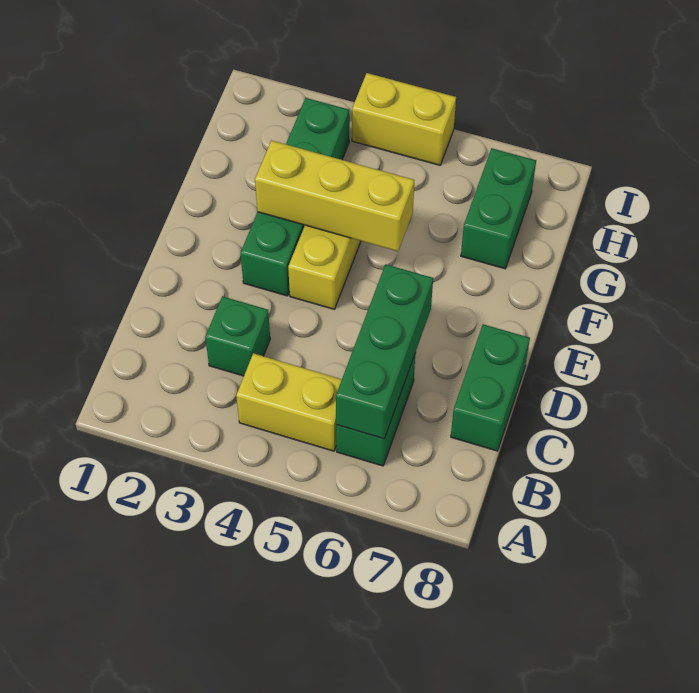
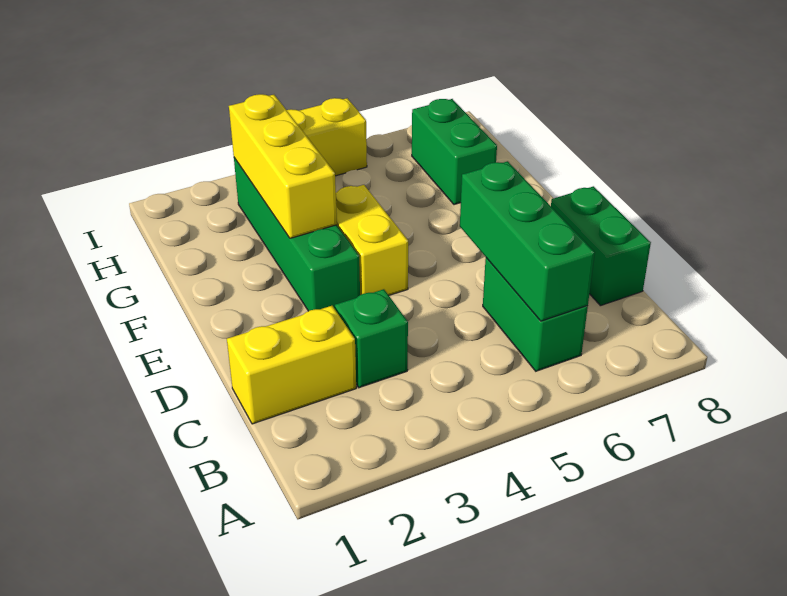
yellow 1x2 brick [236,353,342,451] -> yellow 1x2 brick moved to [227,306,356,424]
yellow 1x3 brick [255,141,414,251] -> yellow 1x3 brick turned to [229,94,337,238]

